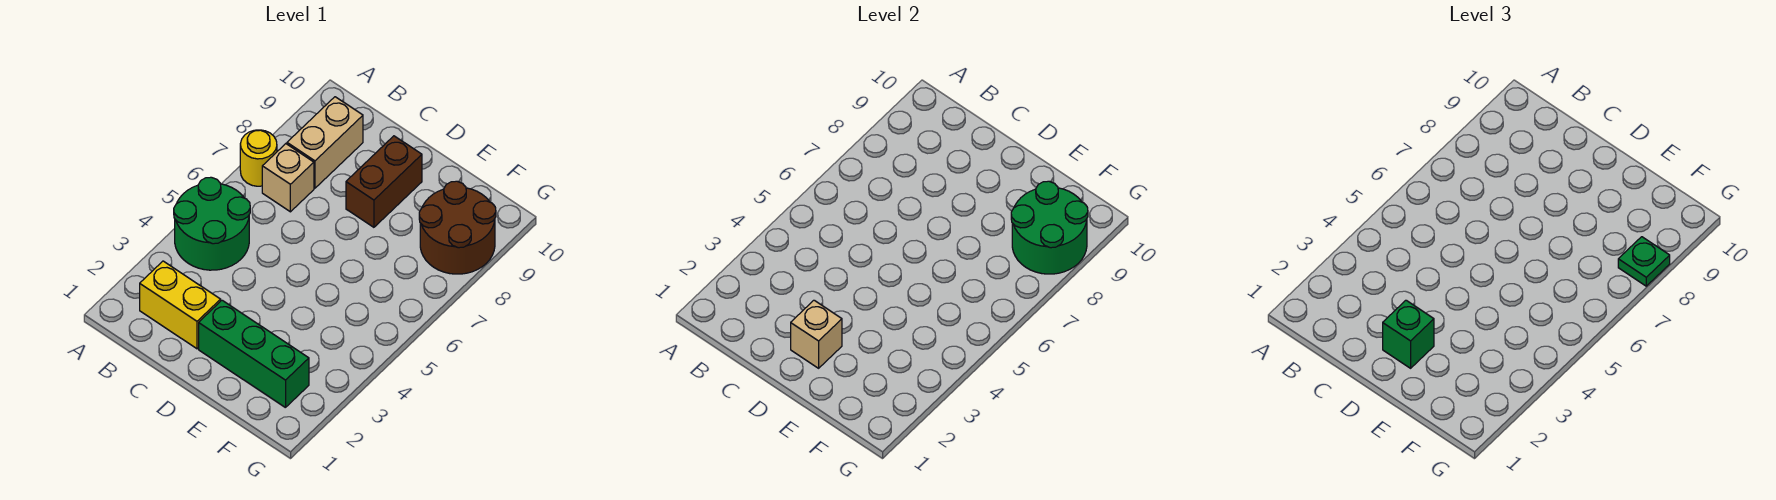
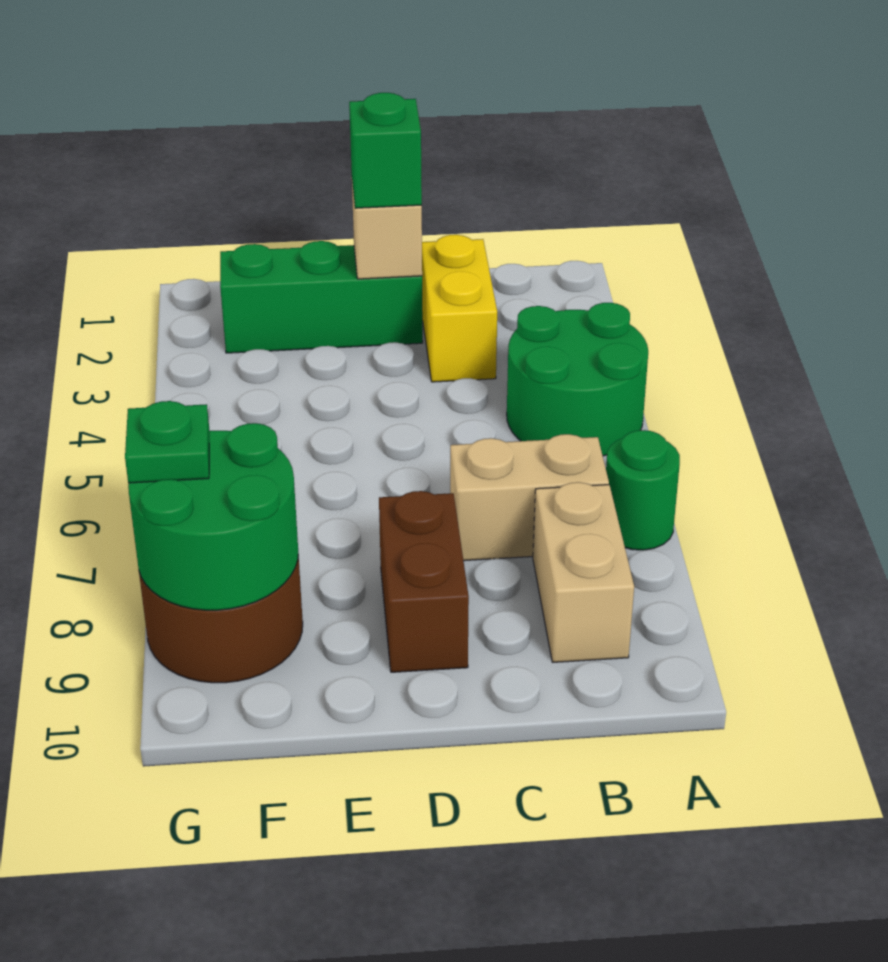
yellow 1x1 round brick [240,130,277,186] -> green 1x1 round brick [606,430,680,550]
yellow 1x2 brick [140,261,221,349] -> yellow 1x2 brick turned to [422,235,497,382]
tan 1x1 brick [262,144,314,212] -> tan 1x2 brick [450,434,609,561]

